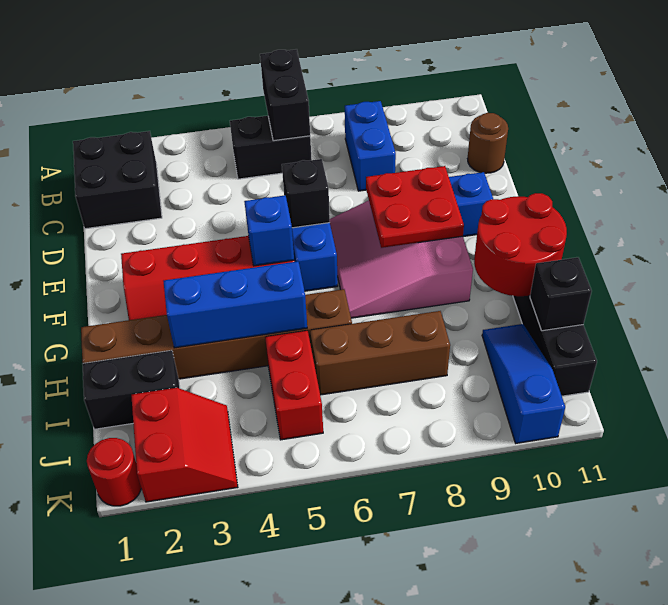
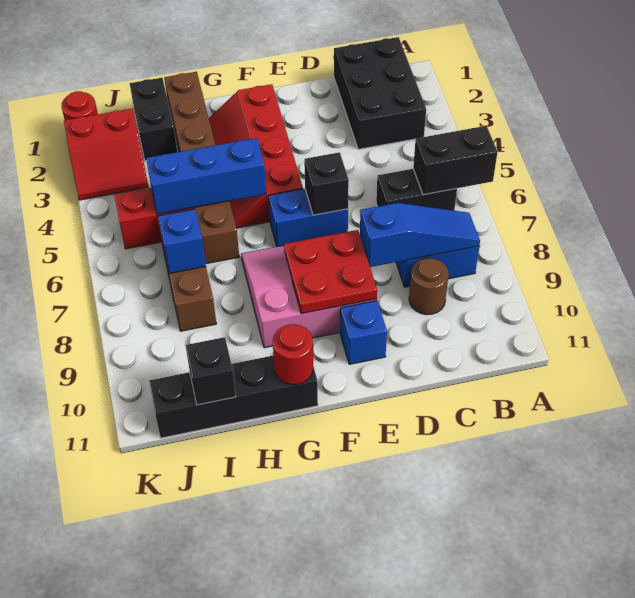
black 2x2 brick [73,131,162,229] -> black 2x3 brick [334,37,426,149]
black 1x2 brick [230,116,312,179] -> black 1x2 brick turned to [376,169,457,211]
brown 1x1 round brick [468,113,508,173] -> brown 1x1 round brick moved to [409,258,449,315]
blue 1x1 brick [244,195,294,266] -> blue 1x1 brick moved to [158,209,206,273]
red 2x2 round brick [474,193,567,296] -> red 1x1 round brick [273,324,313,385]
blue 1x3 brick [163,261,307,348] -> blue 1x3 brick turned to [146,138,266,214]
blue 1x3 slope [482,324,565,443] -> blue 1x3 slope moved to [360,203,480,267]

